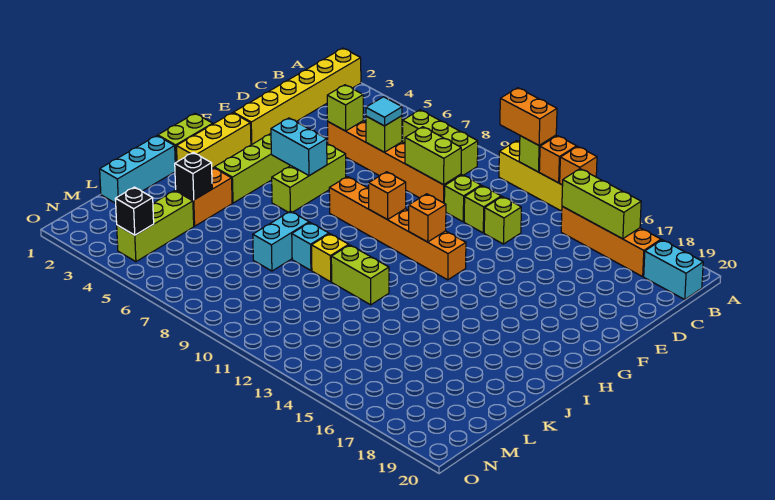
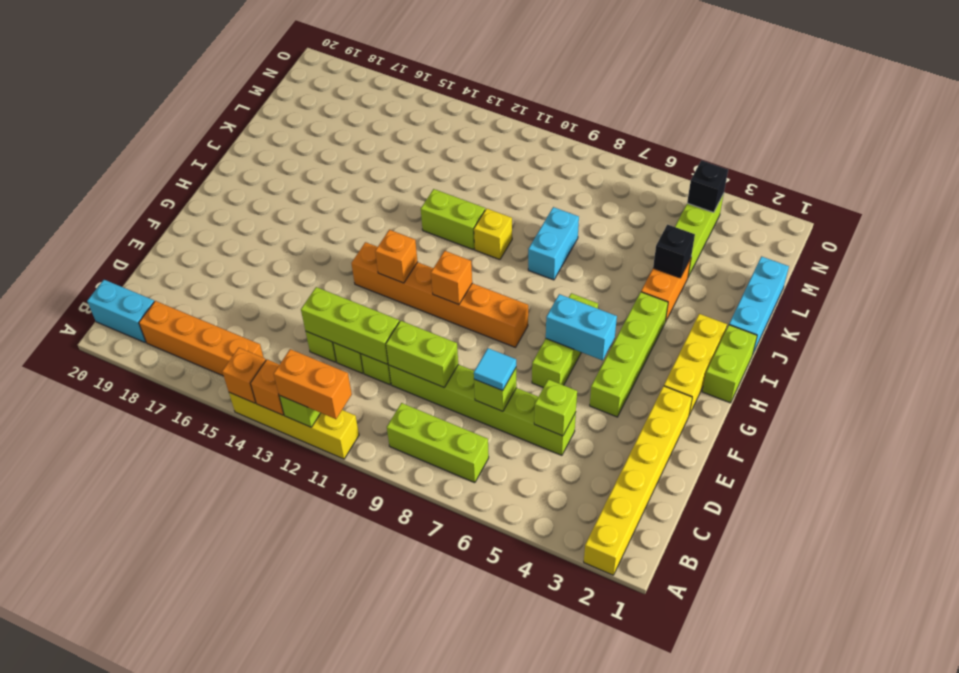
lime 1x3 brick [562,169,641,239] -> lime 1x3 brick moved to [301,287,399,364]
orange 1x6 brick [328,121,461,203] -> lime 1x6 brick [389,365,576,455]
cyan 1x1 brick [292,223,329,270] -> none

